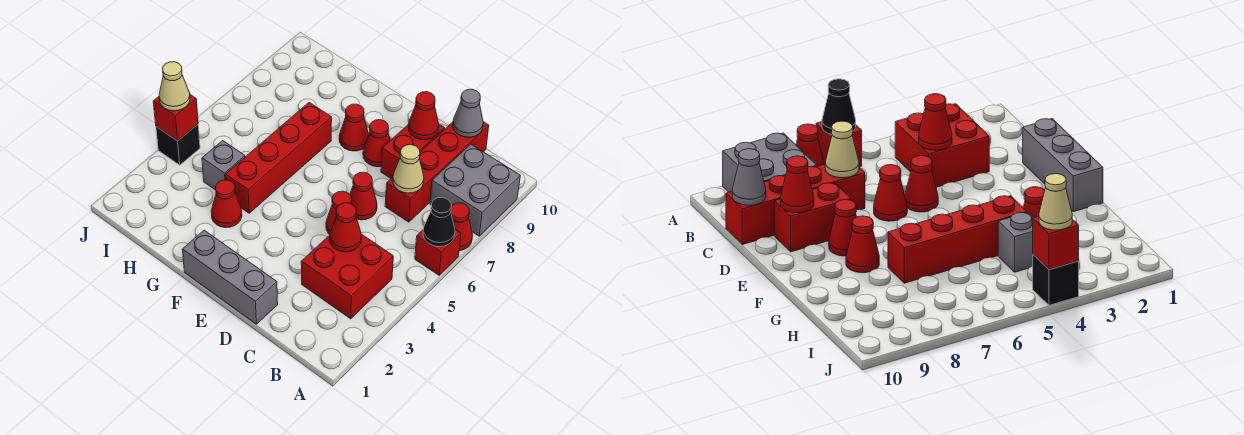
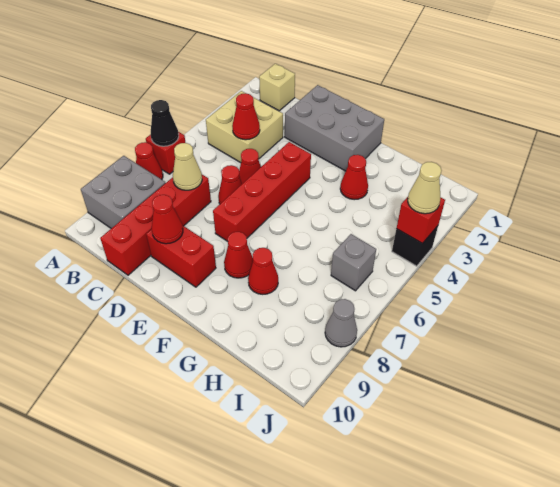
none -> tan 1x1 brick [259,64,295,111]
red 2x2 brick [301,234,393,319] -> tan 2x2 brick [206,91,283,163]
grey 1x1 cone [453,89,483,137] -> grey 1x1 cone moved to [325,299,357,347]
grey 1x3 brick [182,230,278,324] -> grey 2x3 brick [285,85,384,171]
red 1x2 brick [381,124,444,178] -> red 1x2 brick turned to [146,225,216,287]
red 1x1 cone [363,120,390,167] -> red 1x1 cone moved to [248,248,278,294]
red 1x4 brick [226,103,332,213] -> red 1x4 brick moved to [213,142,311,241]
grey 1x1 brick [202,141,245,190] -> grey 1x1 brick moved to [331,234,376,291]

